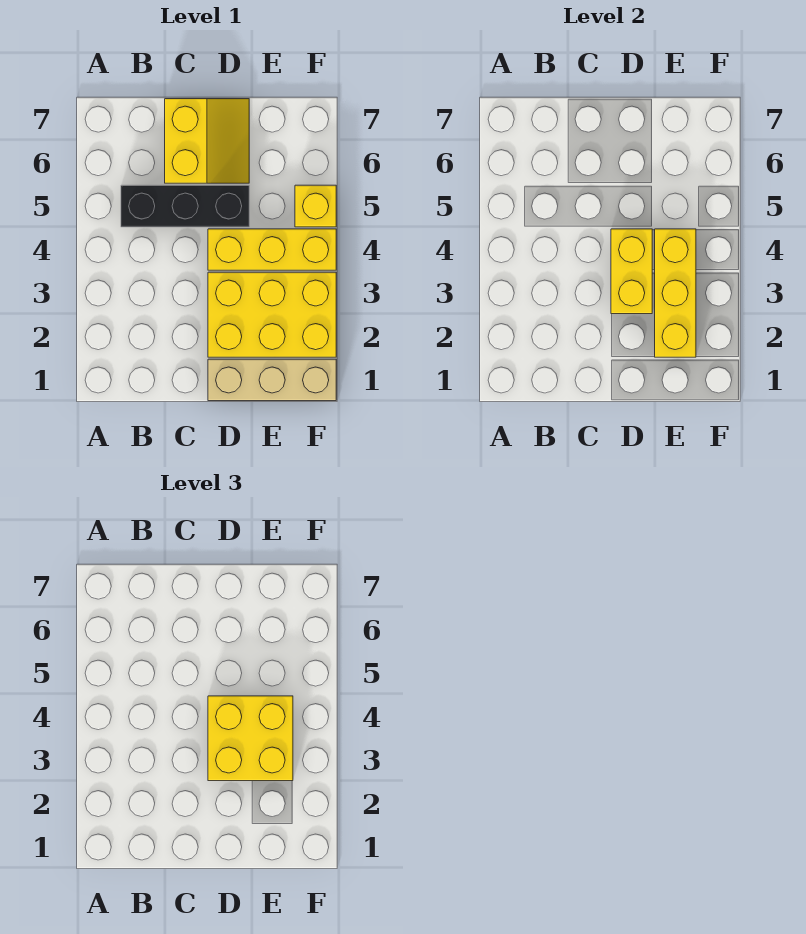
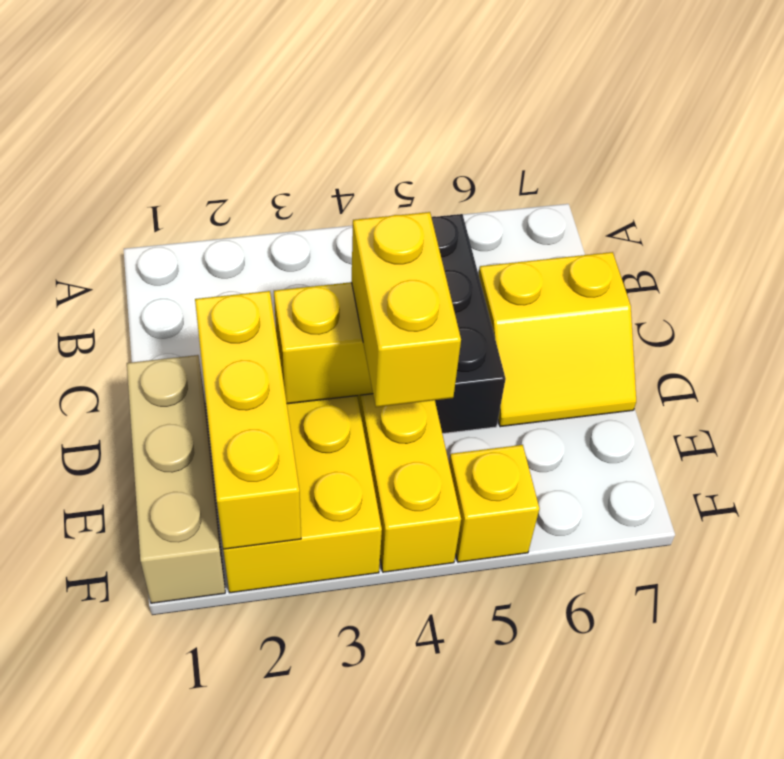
yellow 2x2 brick [208,696,293,781] -> yellow 1x2 brick [352,212,461,407]
yellow 1x3 brick [655,229,696,357] -> yellow 1x3 brick turned to [195,291,301,549]

